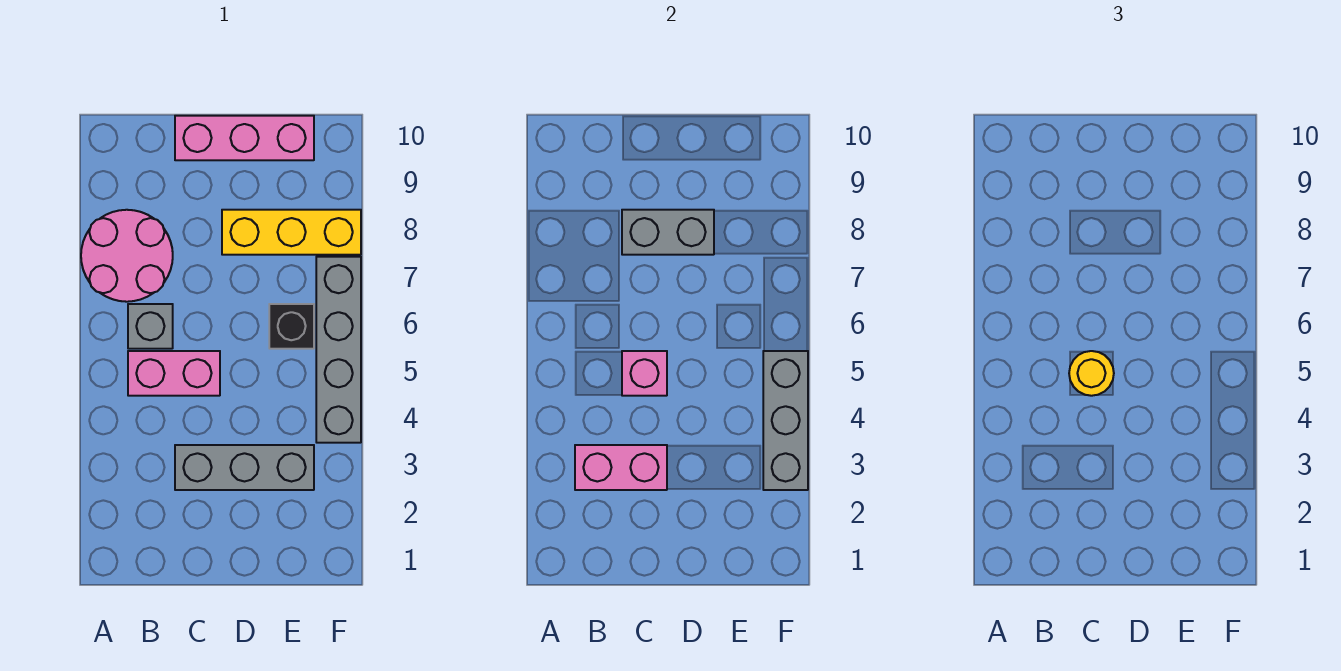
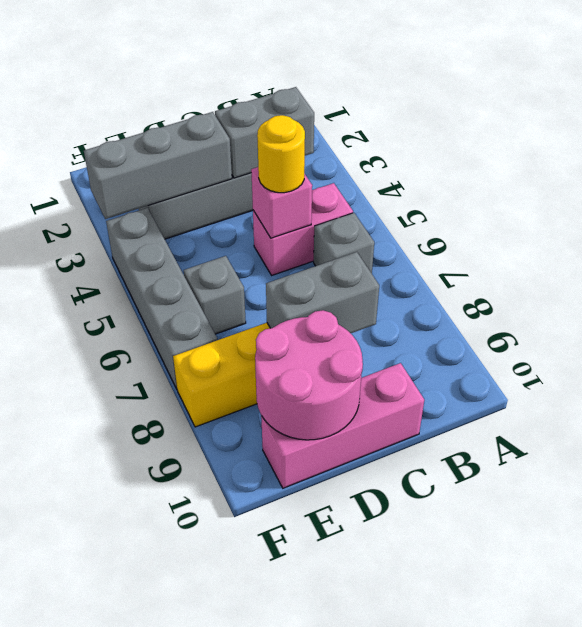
pink 2x2 round brick [81,210,173,302] -> pink 2x2 round brick moved to [255,310,363,440]
pink 1x2 brick [575,445,667,490] -> grey 1x2 brick [215,87,314,178]
black 1x1 brick [269,304,314,349] -> grey 1x1 brick [184,256,246,334]
grey 1x3 brick [763,351,808,490] -> grey 1x3 brick turned to [84,112,232,219]

